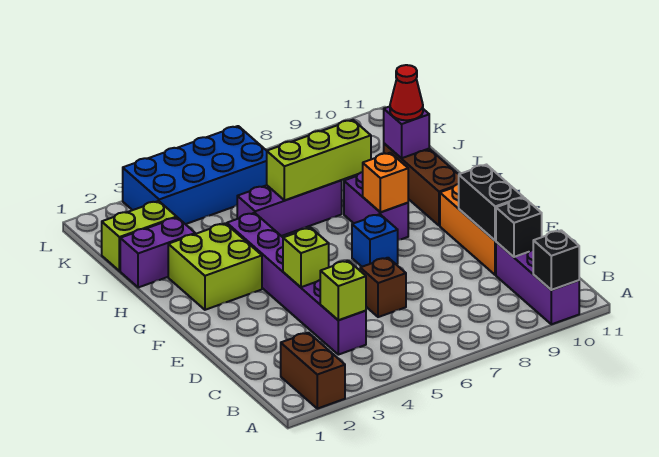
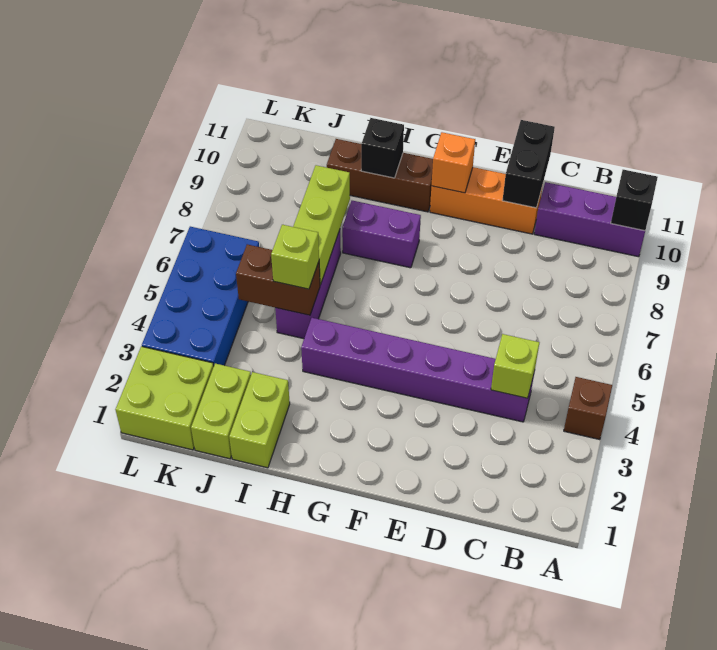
brown 1x2 brick [281,333,345,409] -> brown 1x2 brick moved to [236,244,320,315]
black 1x1 brick [496,197,542,257] -> black 1x1 brick moved to [361,118,404,178]
brown 1x1 brick [360,258,406,317] -> brown 1x1 brick moved to [564,377,612,440]
black 1x2 brick [459,165,523,241] -> black 1x2 brick turned to [503,120,555,208]
lime 1x1 brick [283,228,329,287] -> lime 1x1 brick moved to [271,225,319,289]
blue 1x1 brick [352,214,398,267] -> none
lime 2x2 brick [168,223,262,310] -> lime 2x2 brick moved to [115,346,214,450]
orange 1x1 brick [363,153,408,212] -> orange 1x1 brick moved to [431,132,475,193]
purple 1x2 brick [120,217,195,288] -> lime 1x2 brick [229,372,290,468]
purple 1x1 brick [384,107,429,158] -> none
red 1x1 cone [390,65,423,120] -> none

